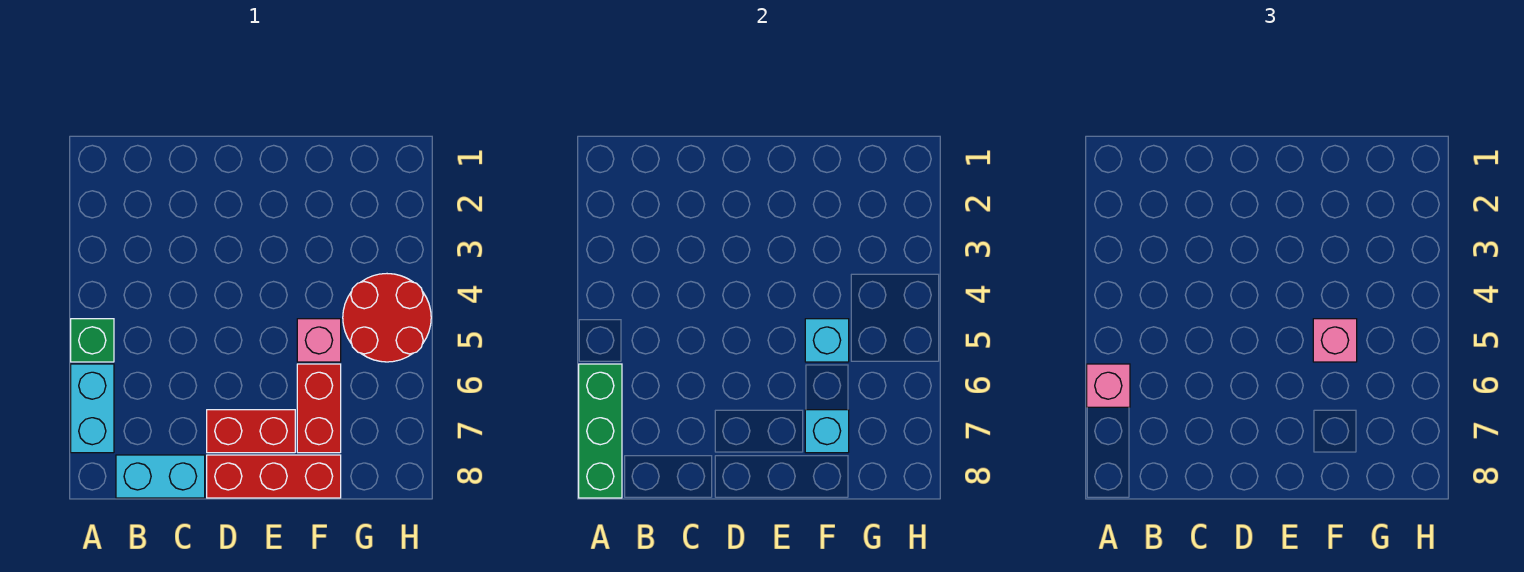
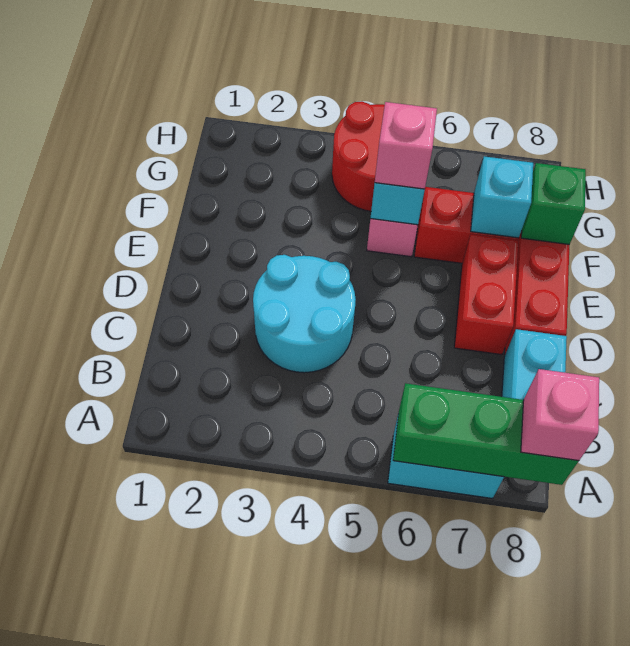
green 1x1 brick [71,319,114,362] -> green 1x1 brick moved to [521,163,586,244]
pink 1x1 brick [1087,364,1130,407] -> pink 1x1 brick moved to [521,369,599,461]
none -> cyan 2x2 round brick [253,255,356,373]

